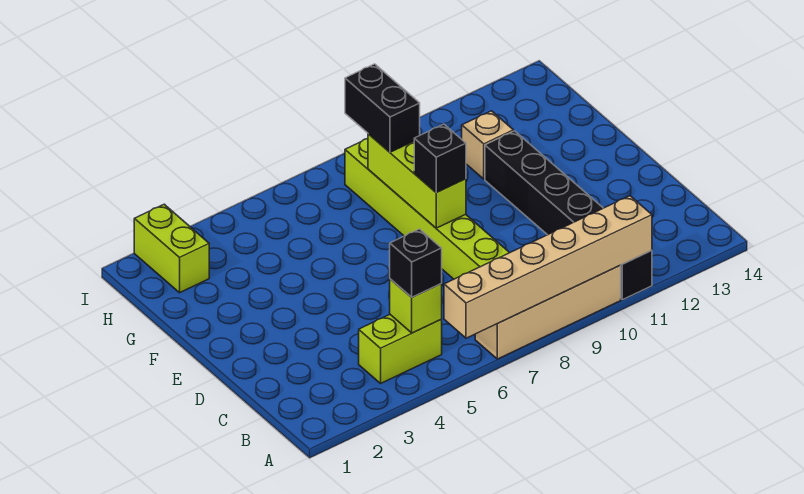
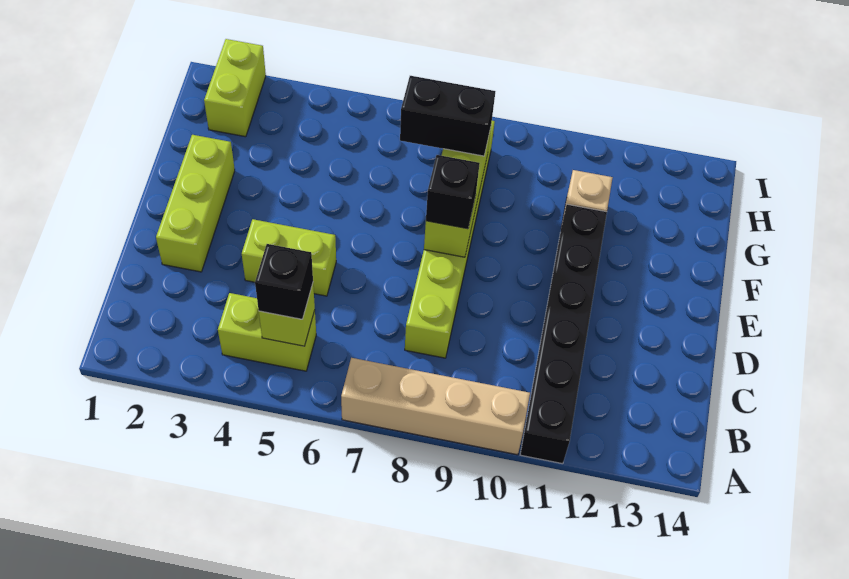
tan 1x6 brick [444,196,652,338] -> none
none -> lime 1x3 brick [156,135,235,272]
none -> lime 1x2 brick [242,219,336,296]
black 1x2 brick [345,64,420,152] -> black 1x2 brick turned to [400,76,495,156]

